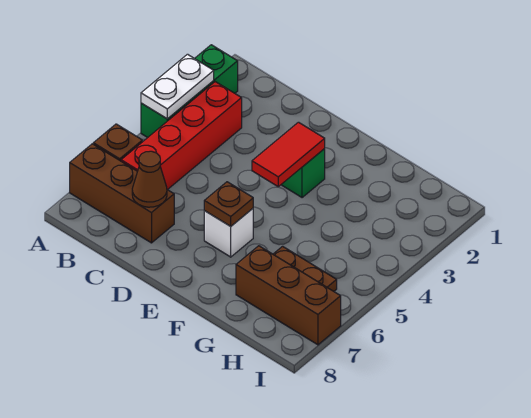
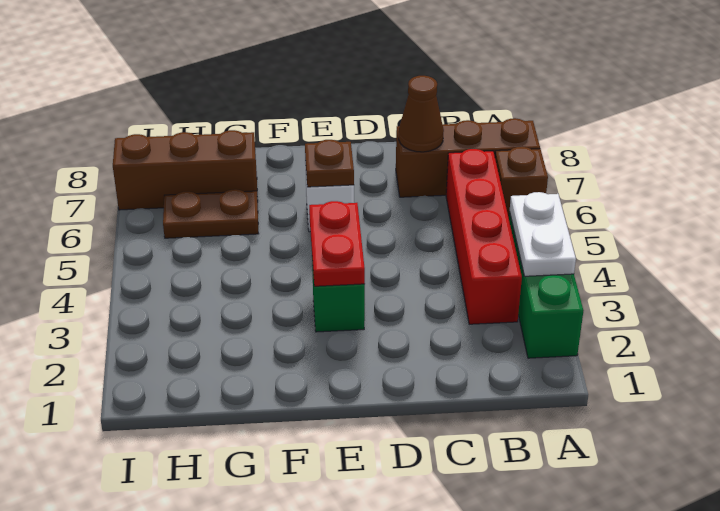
red 1x2 tile [252,122,325,187] -> red 1x2 plate [309,201,365,286]

